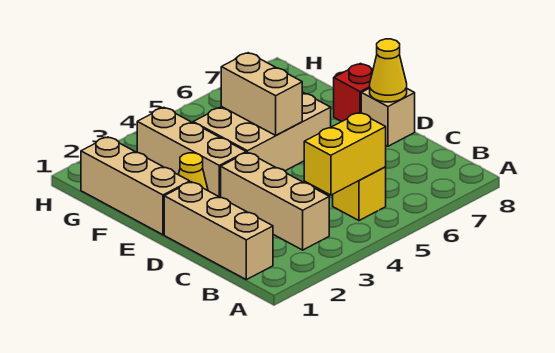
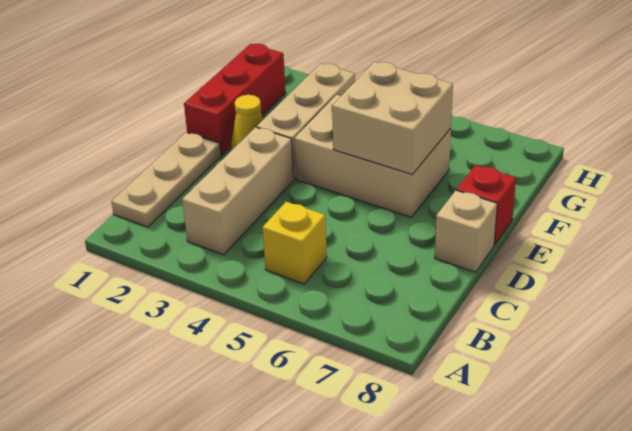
tan 1x3 brick [164,182,273,280] -> tan 1x3 plate [111,132,221,227]
yellow 1x2 brick [304,113,386,195] -> none
yellow 1x1 cone [370,39,407,102] -> none
tan 1x3 brick [81,137,190,235] -> red 1x3 brick [184,44,286,155]
tan 1x2 brick [221,53,302,135] -> tan 2x2 brick [332,62,453,174]

